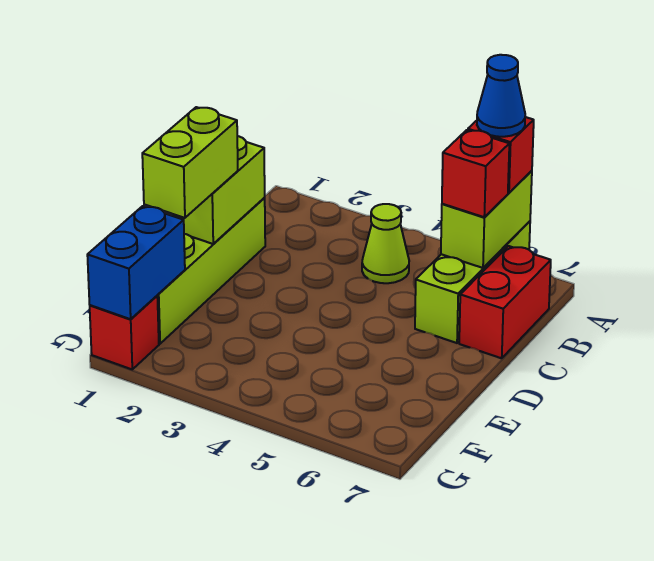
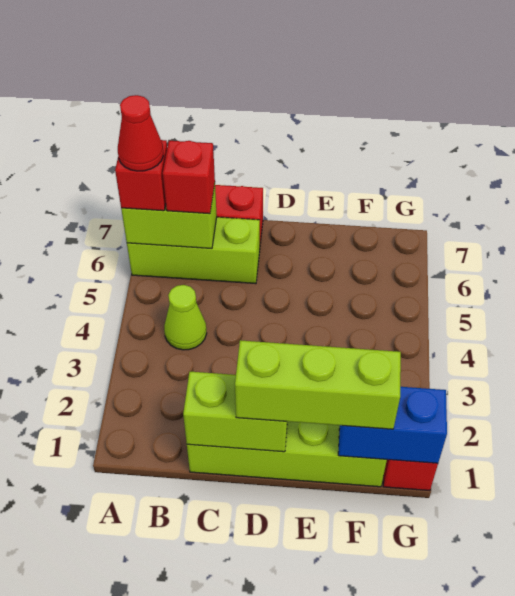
blue 1x1 cone [477,55,525,137] -> red 1x1 cone [118,95,163,171]
lime 1x2 brick [142,107,238,218] -> lime 1x3 brick [235,340,401,429]

